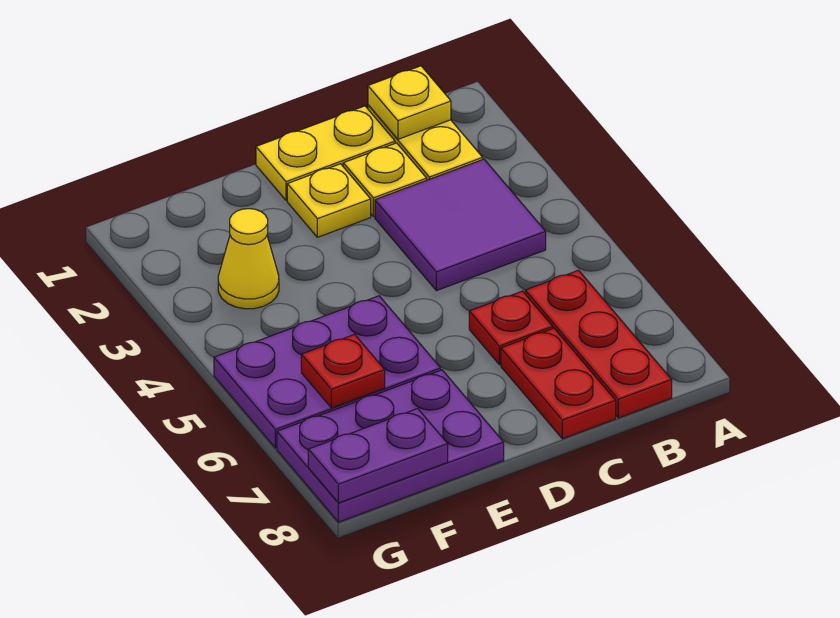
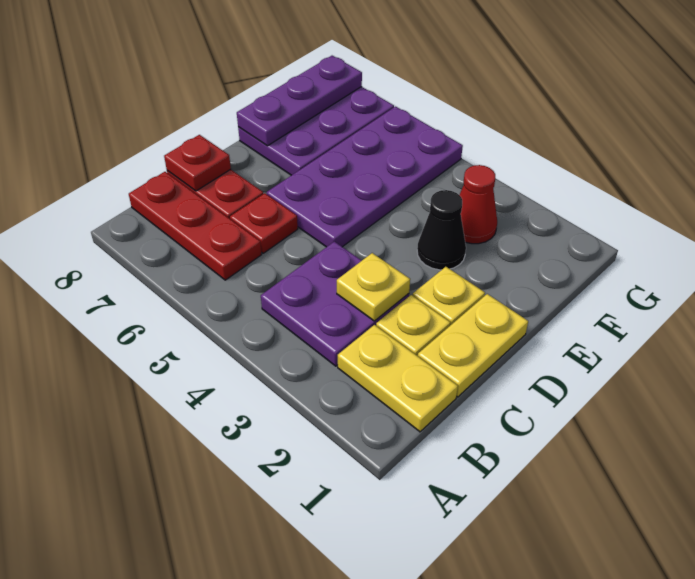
yellow 1x1 plate [368,66,451,139] -> yellow 1x1 plate moved to [337,253,410,321]
purple 2x2 tile [375,159,546,291] -> purple 2x2 plate [261,242,409,366]
none -> black 1x1 cone [417,190,466,270]
purple 2x3 plate [214,296,441,448] -> purple 2x4 plate [267,107,463,247]
yellow 1x1 cone [218,209,279,309] -> red 1x1 cone [460,165,497,244]
red 1x1 plate [301,334,385,408] -> red 1x1 plate moved to [164,135,231,191]
purple 1x2 plate [308,409,448,503] -> purple 1x3 plate [237,56,362,146]

